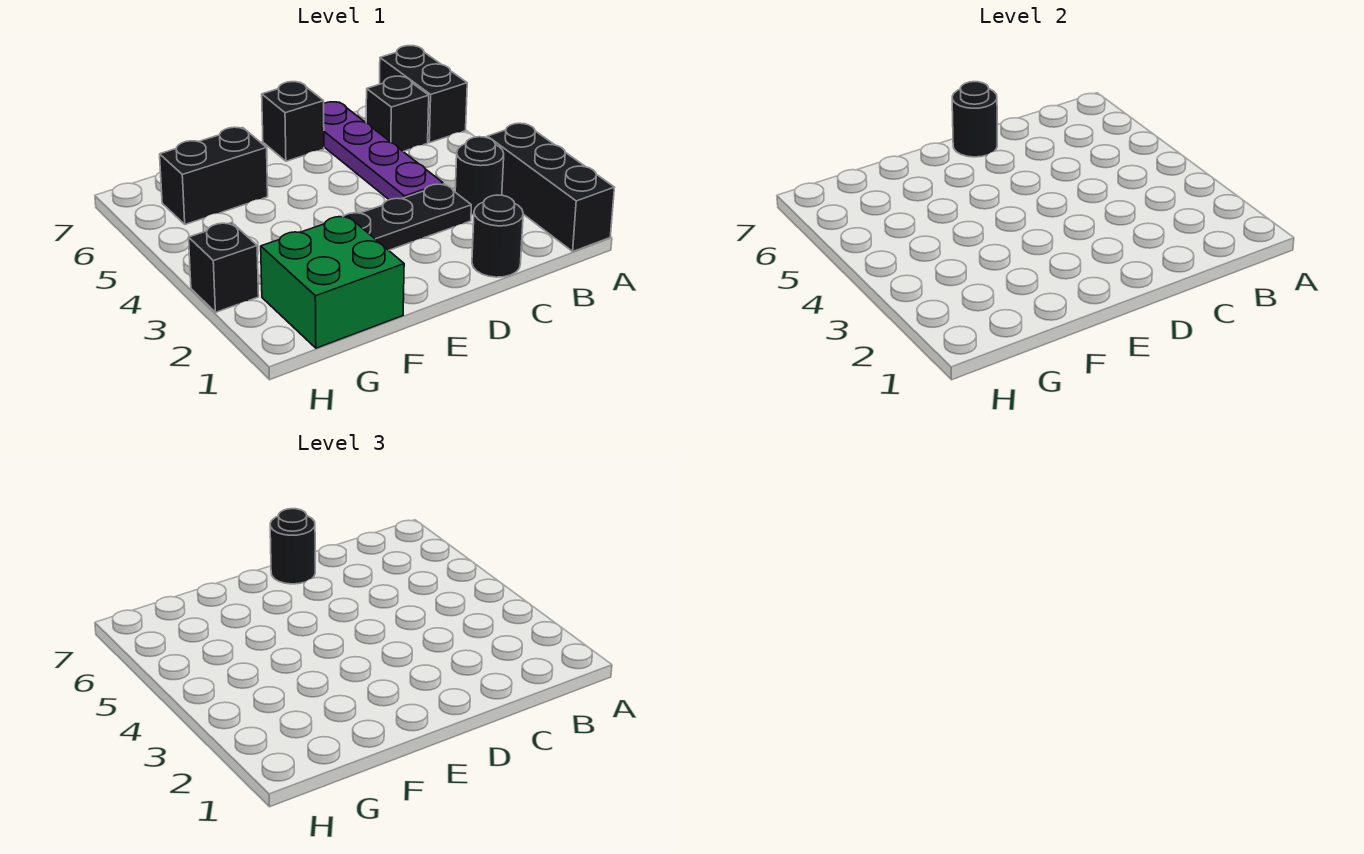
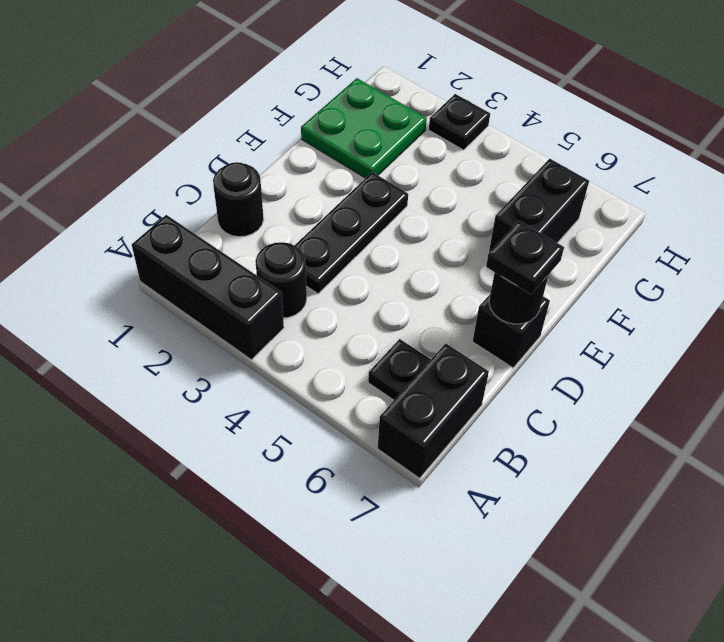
black 1x2 brick [380,46,467,143] -> black 1x2 brick turned to [378,344,489,478]
black 1x1 brick [366,76,429,152] -> black 1x1 plate [368,339,431,400]
purple 1x4 plate [324,102,443,200] -> none
black 1x1 round brick [270,509,315,584] -> black 1x1 plate [486,221,564,294]
green 2x2 brick [261,216,404,348] -> green 2x2 plate [301,78,427,178]
black 1x1 brick [189,223,259,312] -> black 1x1 plate [429,94,490,150]

